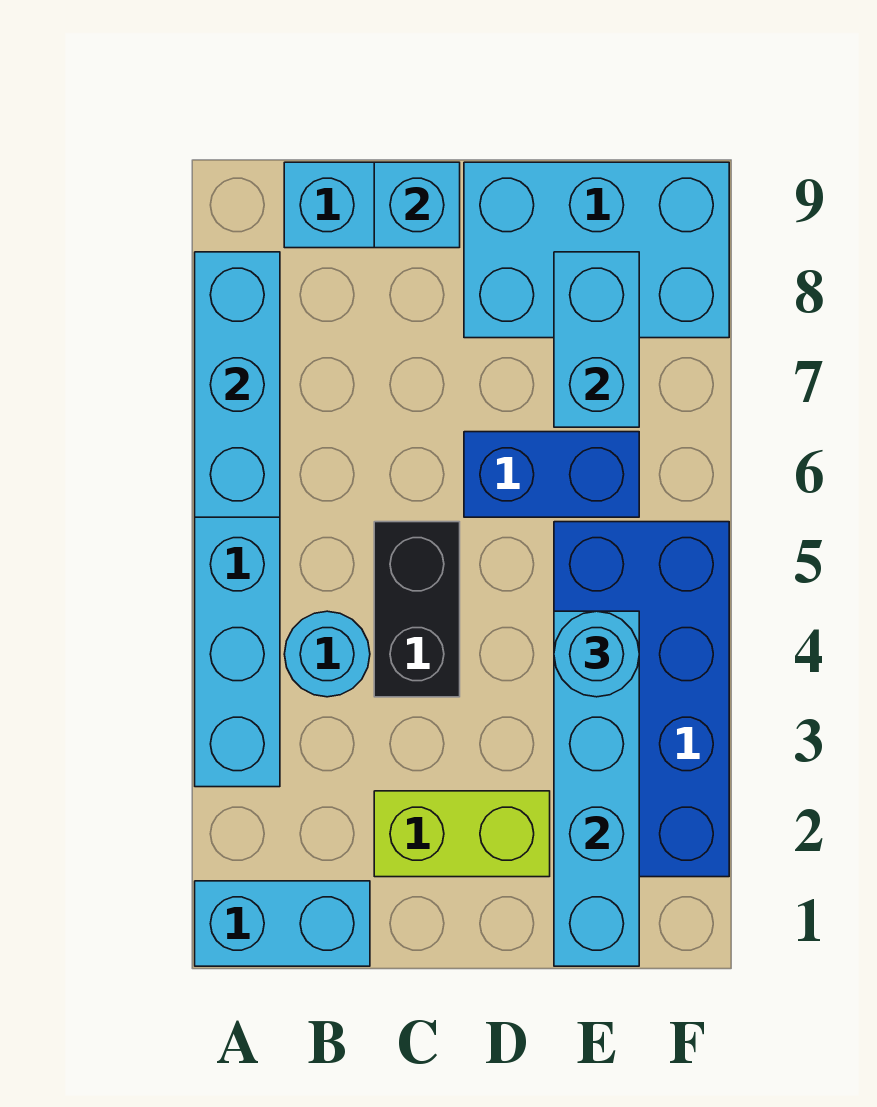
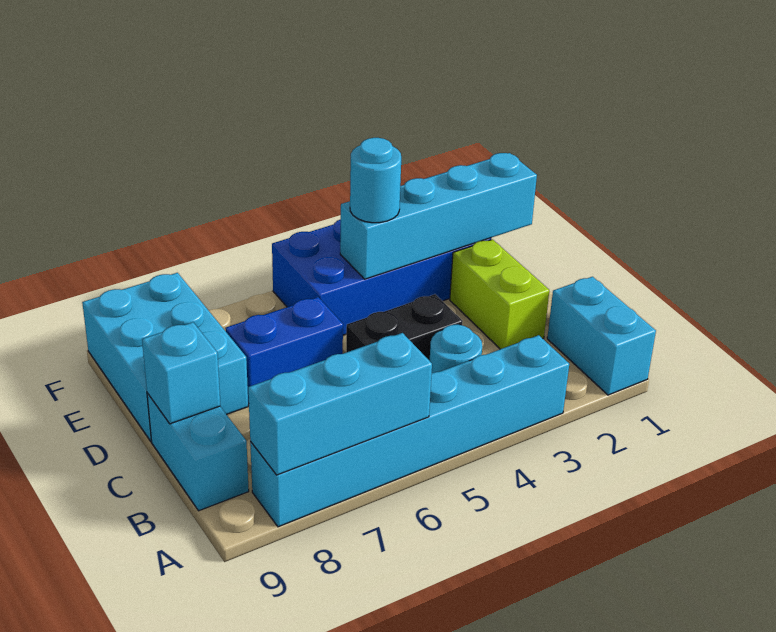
blue 1x2 brick [464,432,639,517] -> blue 1x2 brick turned to [225,297,343,403]
cyan 1x2 brick [554,252,639,427] -> none

